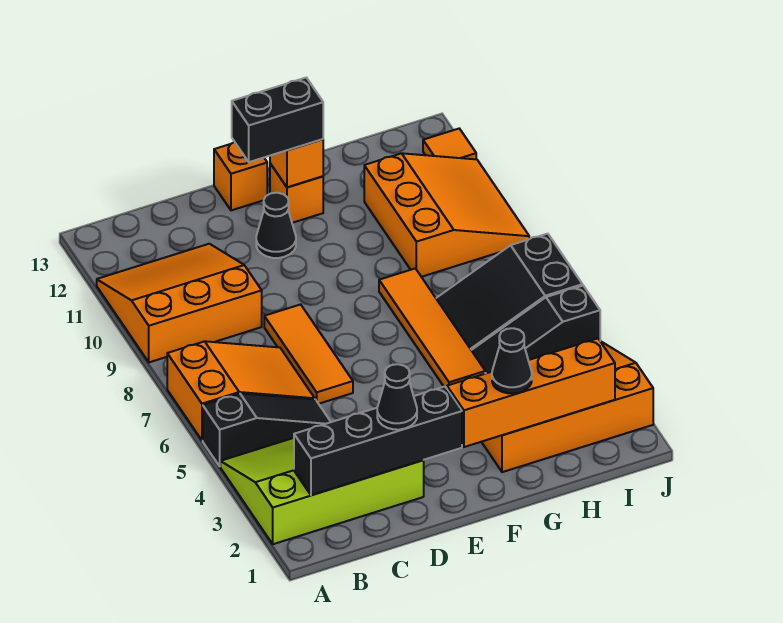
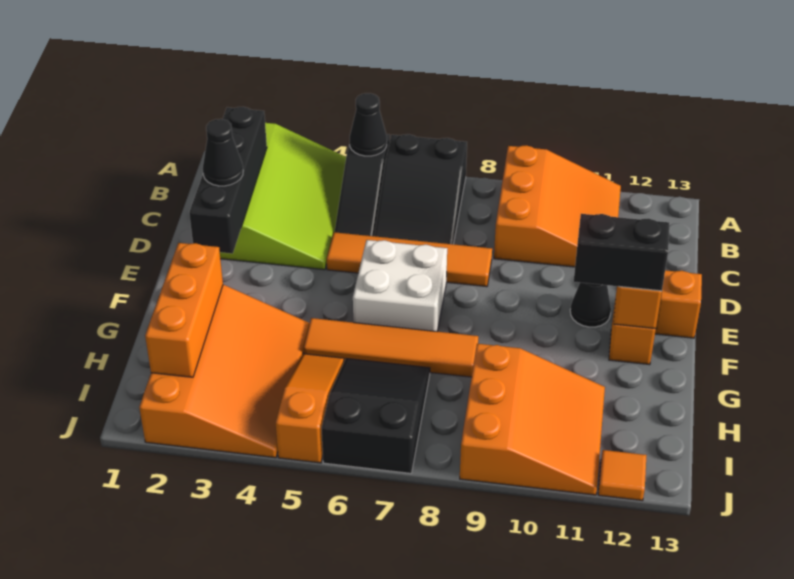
orange 2x3 slope [167,341,315,440] -> black 2x3 slope [374,134,467,244]
orange 1x3 tile [264,304,353,404] -> orange 1x4 tile [327,232,492,287]
none -> white 2x2 brick [353,240,447,332]
black 1x2 brick [232,78,323,162] -> black 1x2 brick turned to [574,214,669,291]
orange 1x4 brick [447,338,615,447] -> orange 1x3 brick [145,243,223,377]
black 1x1 cone [492,328,532,394] -> black 1x1 cone moved to [350,93,387,156]
black 1x3 slope [472,286,600,374] -> orange 1x3 slope [276,354,344,463]
orange 3x3 slope [364,153,529,277] -> orange 3x3 slope turned to [460,344,605,495]

